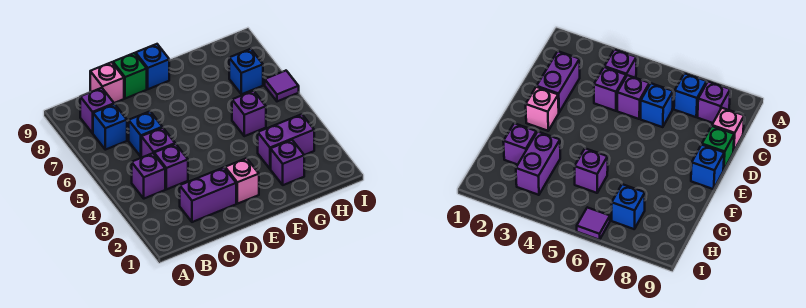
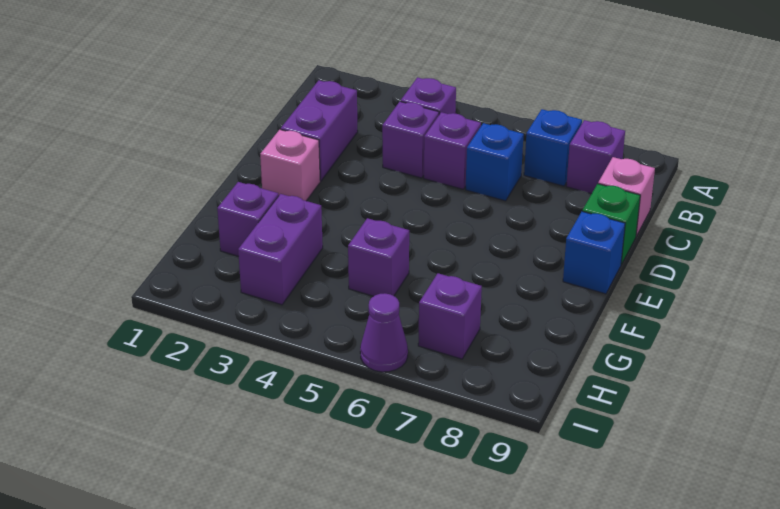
blue 1x1 brick [229,49,263,94] -> purple 1x1 brick [418,273,482,359]
purple 1x1 tile [265,71,299,101] -> purple 1x1 cone [360,293,408,372]

